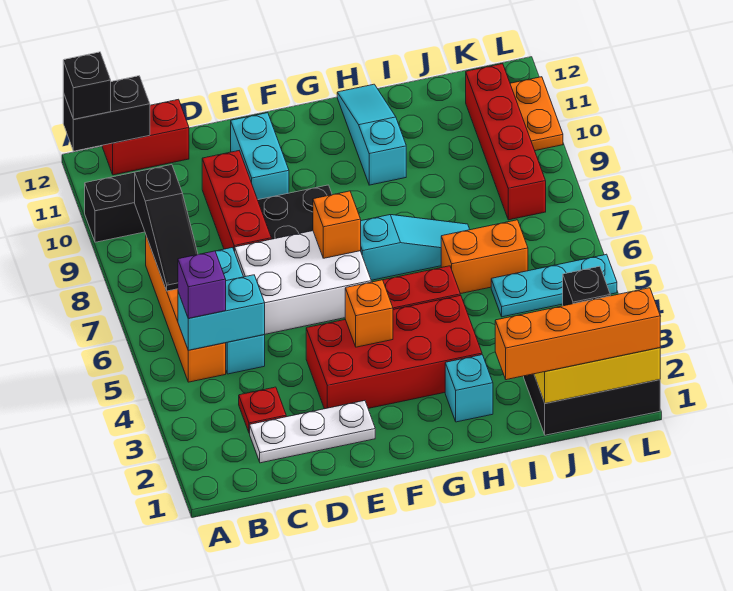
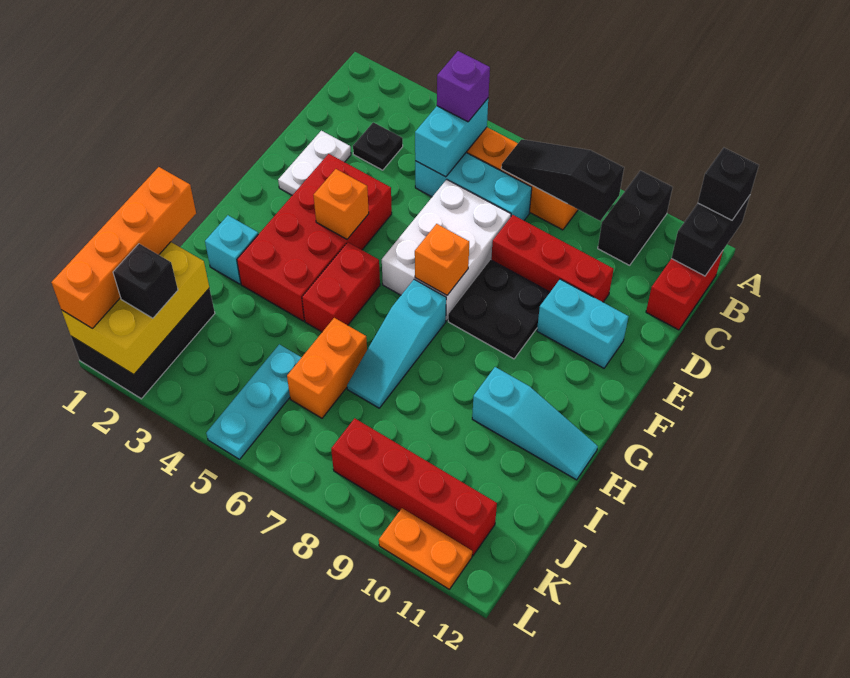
white 1x3 plate [250,401,375,463] -> white 1x2 plate [278,131,351,195]
red 1x1 plate [239,387,286,433] -> black 1x1 plate [353,122,403,170]

